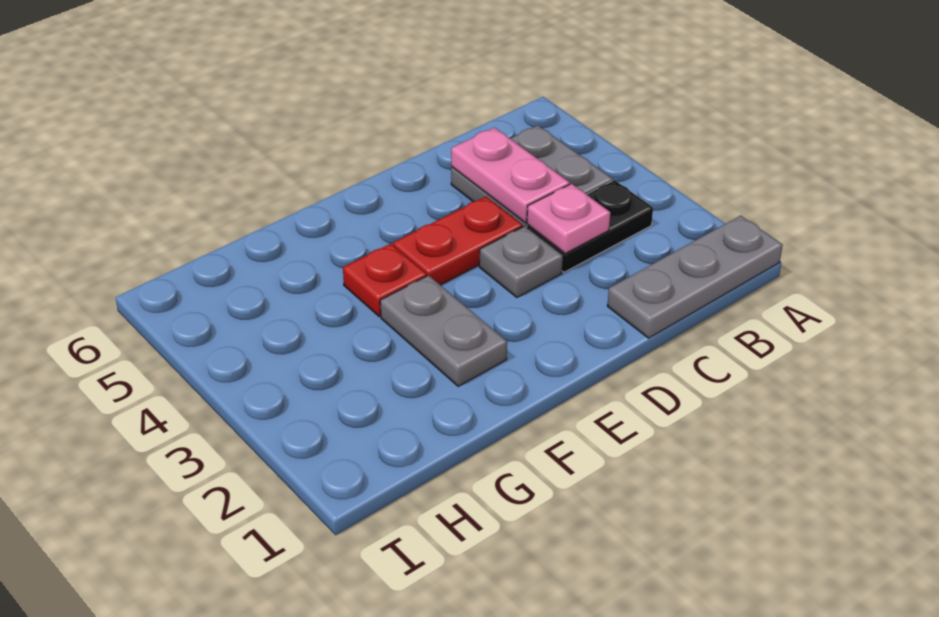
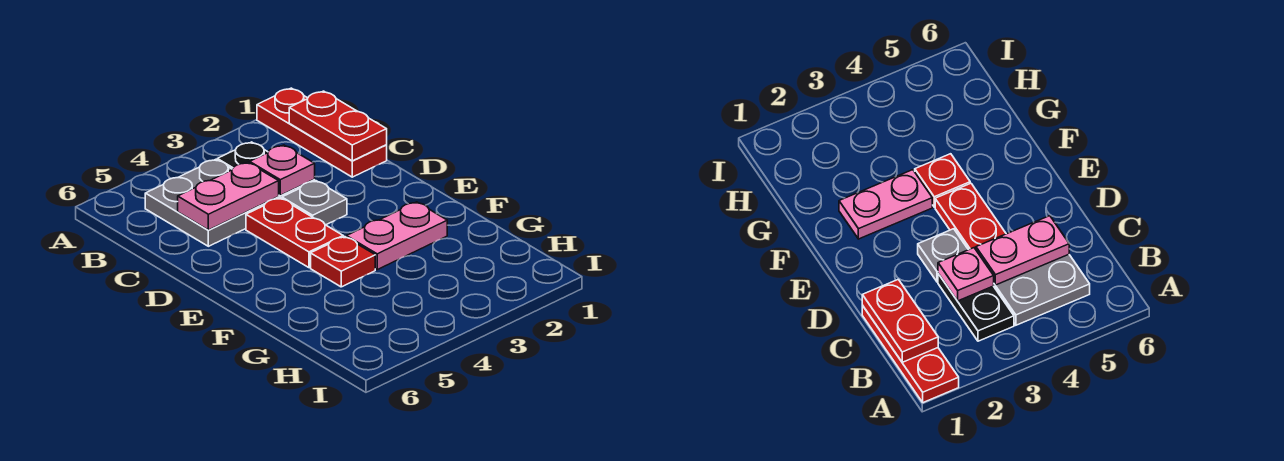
grey 1x3 plate [607,216,783,338] -> red 1x3 plate [257,88,387,177]
none -> red 1x2 plate [289,91,387,161]
grey 1x2 plate [380,276,507,386] -> pink 1x2 plate [346,202,447,270]

